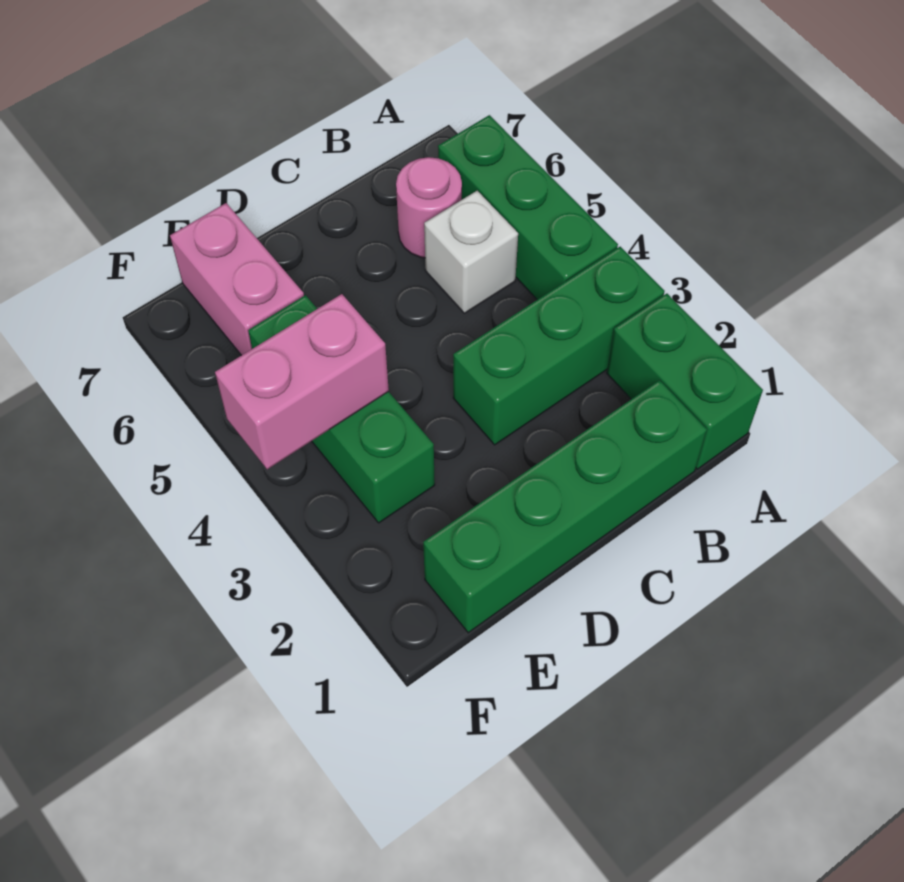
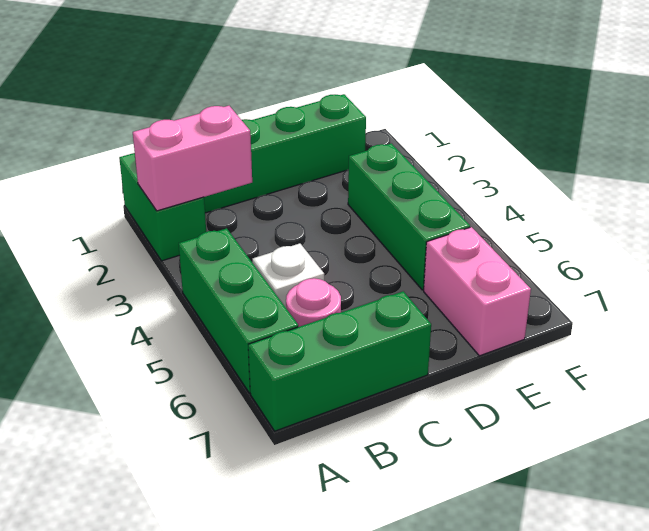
green 1x3 brick [453,247,665,445] -> green 1x3 brick moved to [248,291,431,431]
pink 1x2 brick [215,294,389,469] -> pink 1x2 brick moved to [133,106,252,211]

